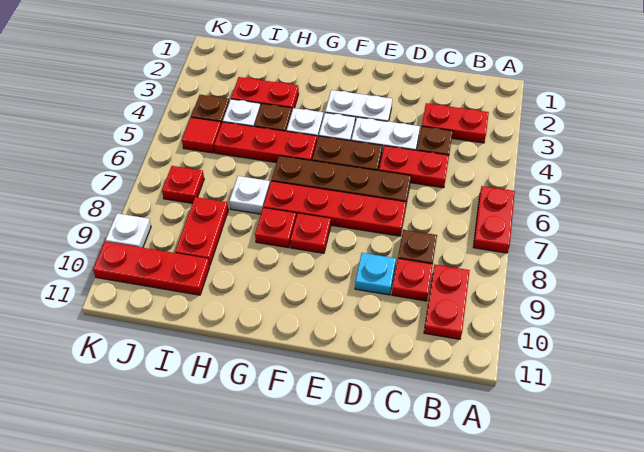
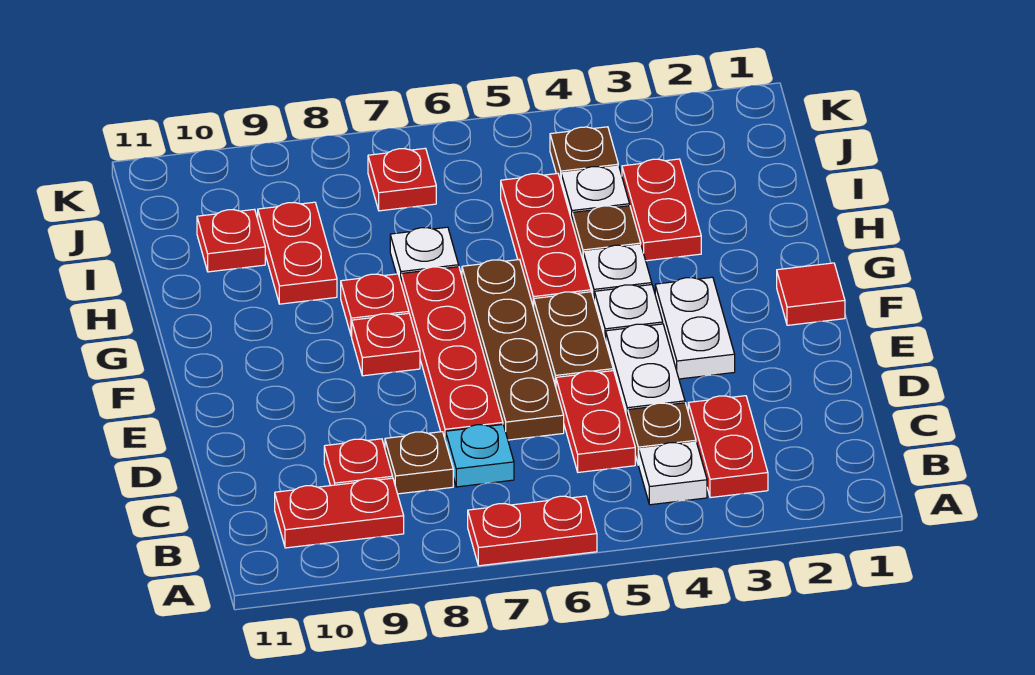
cyan 1x1 plate [355,253,396,295] -> cyan 1x1 plate moved to [446,424,514,487]
red 1x2 plate [175,197,228,265] -> red 1x2 plate turned to [258,202,337,304]
red 1x3 plate [93,242,210,295] -> red 1x1 plate [197,209,265,272]
red 1x1 tile [182,117,221,153] -> red 1x1 tile moved to [777,263,845,325]
white 1x1 plate [106,213,151,248] -> white 1x1 plate moved to [639,442,707,505]

